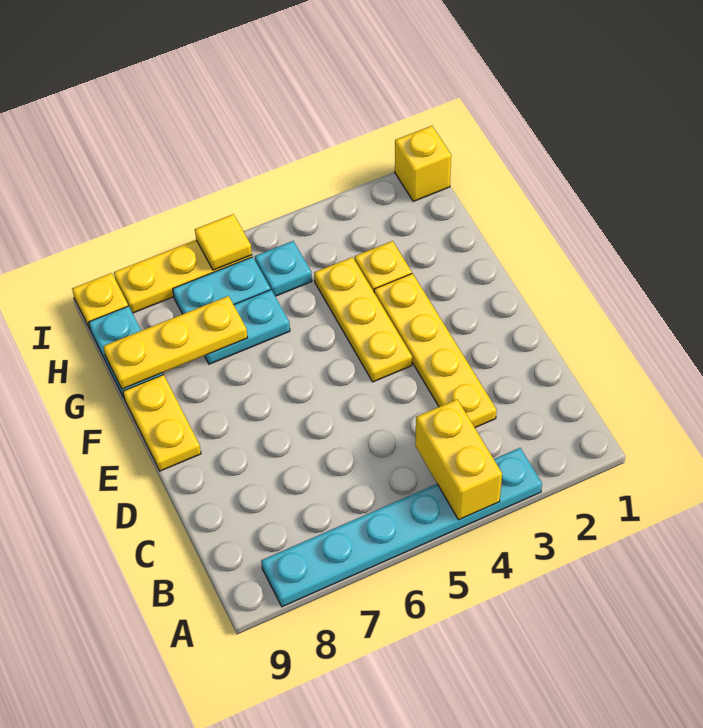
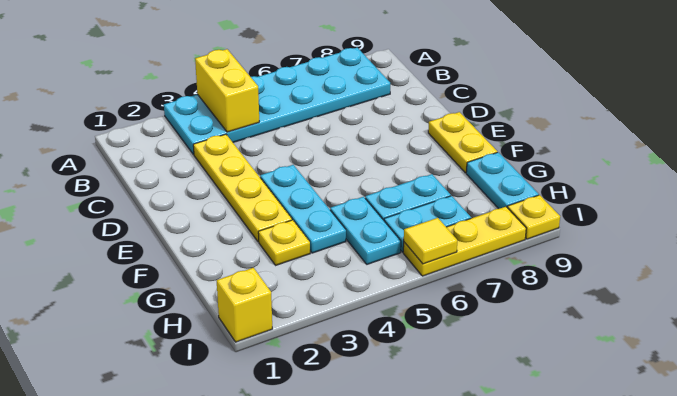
cyan 1x6 plate [261,448,542,607] -> cyan 2x6 plate [164,48,390,155]
yellow 1x3 plate [314,257,412,382] -> cyan 1x3 plate [260,165,346,253]
yellow 1x3 plate [103,296,248,389] -> none
cyan 1x1 plate [255,241,312,296] -> cyan 1x2 plate [330,197,401,264]

